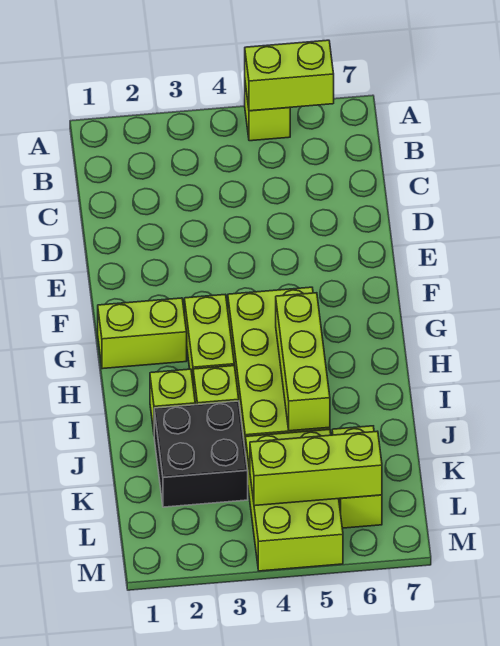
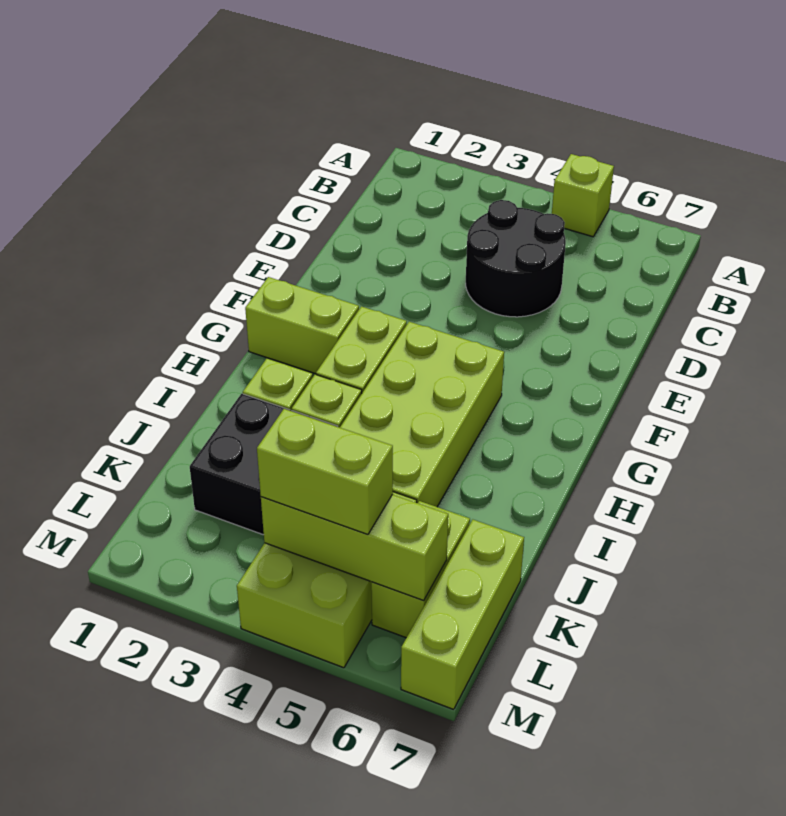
lime 1x2 brick [245,40,334,111] -> lime 1x2 brick moved to [257,409,393,534]
none -> black 2x2 round brick [466,200,566,317]
lime 1x3 brick [276,293,330,431] -> lime 1x3 brick moved to [401,520,524,709]

